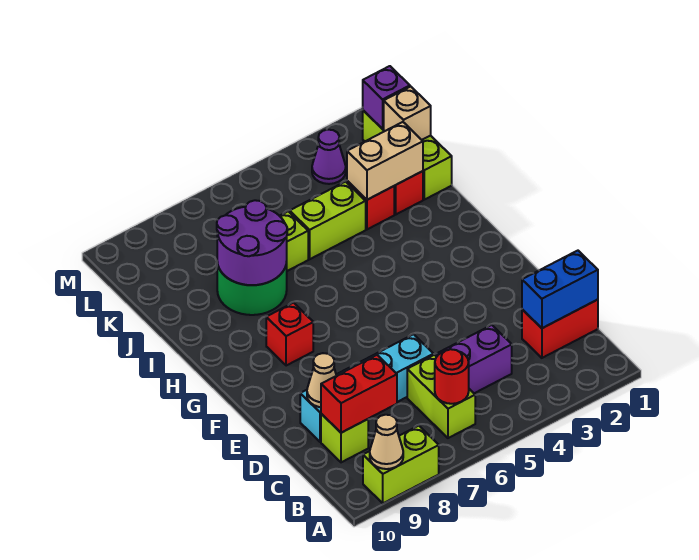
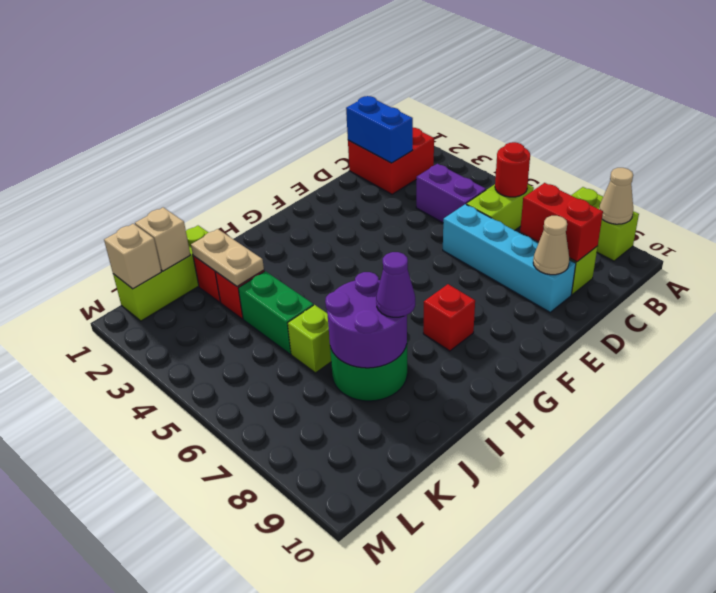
red 1x2 brick [522,300,598,358] -> red 2x2 brick [348,128,434,194]
tan 1x2 brick [347,122,423,200] -> tan 1x2 plate [191,229,264,287]
lime 1x2 brick [290,182,366,259] -> green 1x2 brick [238,271,313,354]
purple 1x1 brick [363,66,410,129] -> tan 1x1 brick [104,224,161,289]
purple 1x1 cone [312,130,346,184] -> purple 1x1 cone moved to [376,252,415,317]

